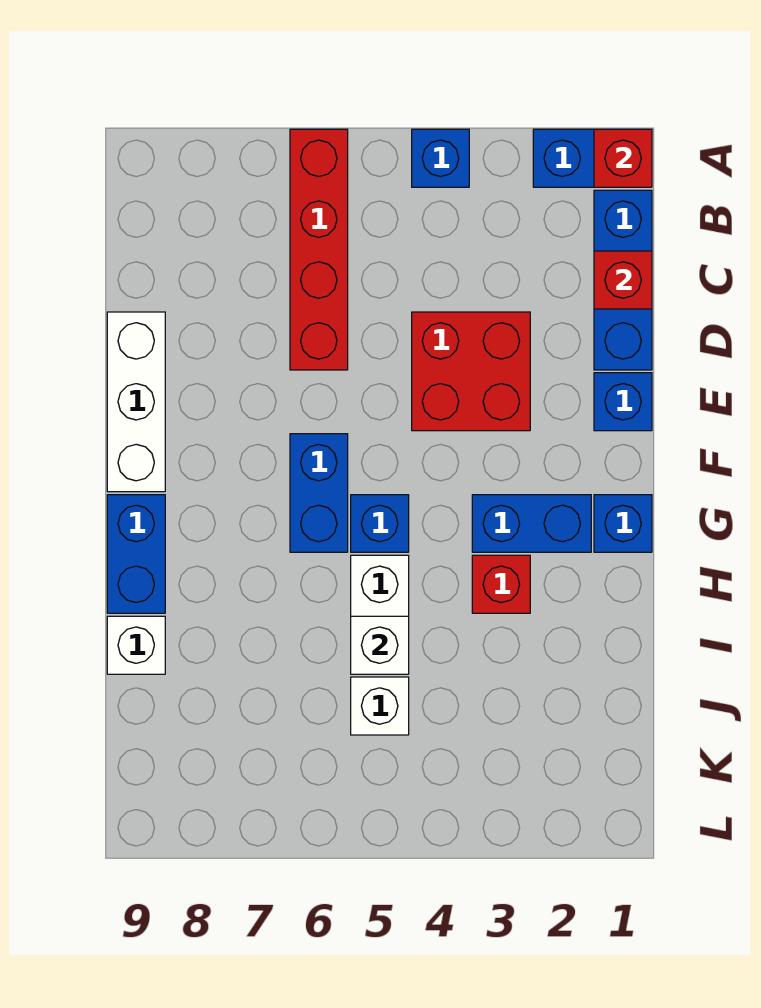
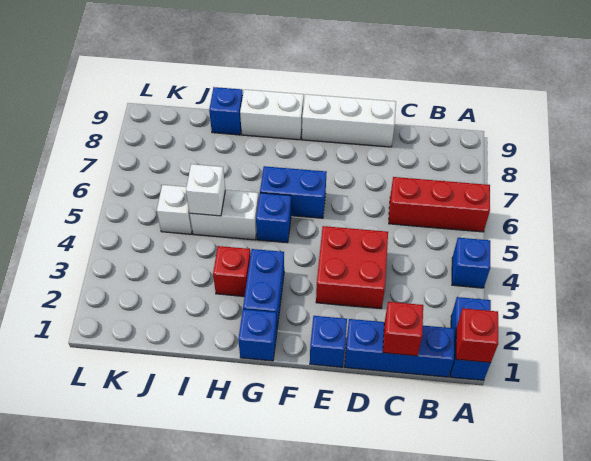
red 1x4 brick [290,129,348,370] -> red 1x3 brick [389,177,490,232]
blue 1x2 brick [107,495,165,613] -> white 1x2 brick [240,90,304,140]
white 1x1 brick [107,616,165,674] -> blue 1x1 brick [209,87,243,135]

